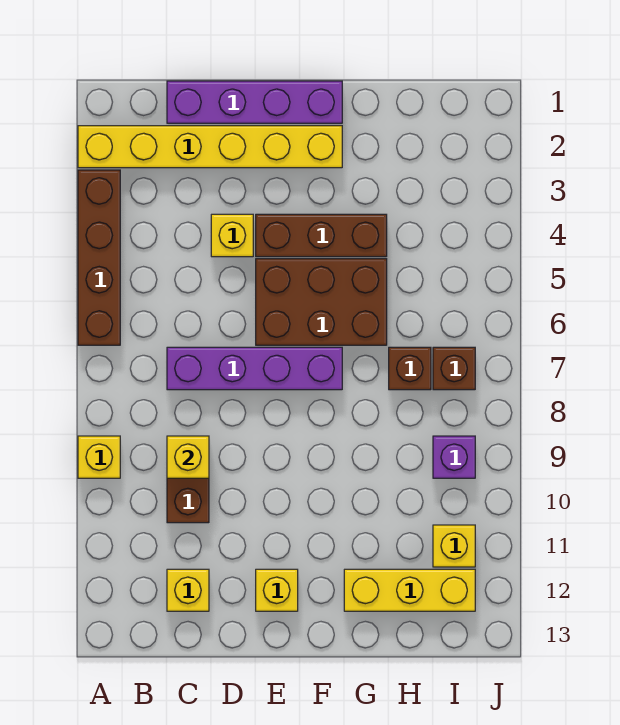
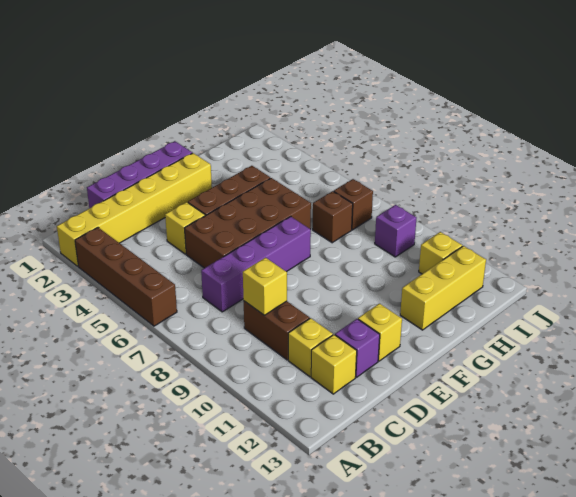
yellow 1x1 brick [78,436,120,478] -> yellow 1x1 brick moved to [288,318,333,377]
none -> purple 1x1 brick [335,319,380,377]
brown 2x3 brick [256,259,387,345] -> brown 2x4 brick [185,178,311,268]

